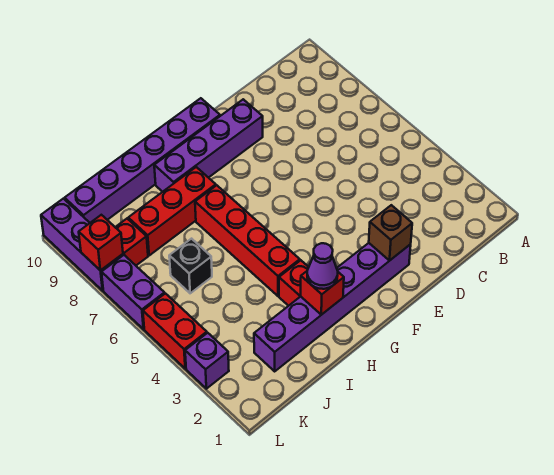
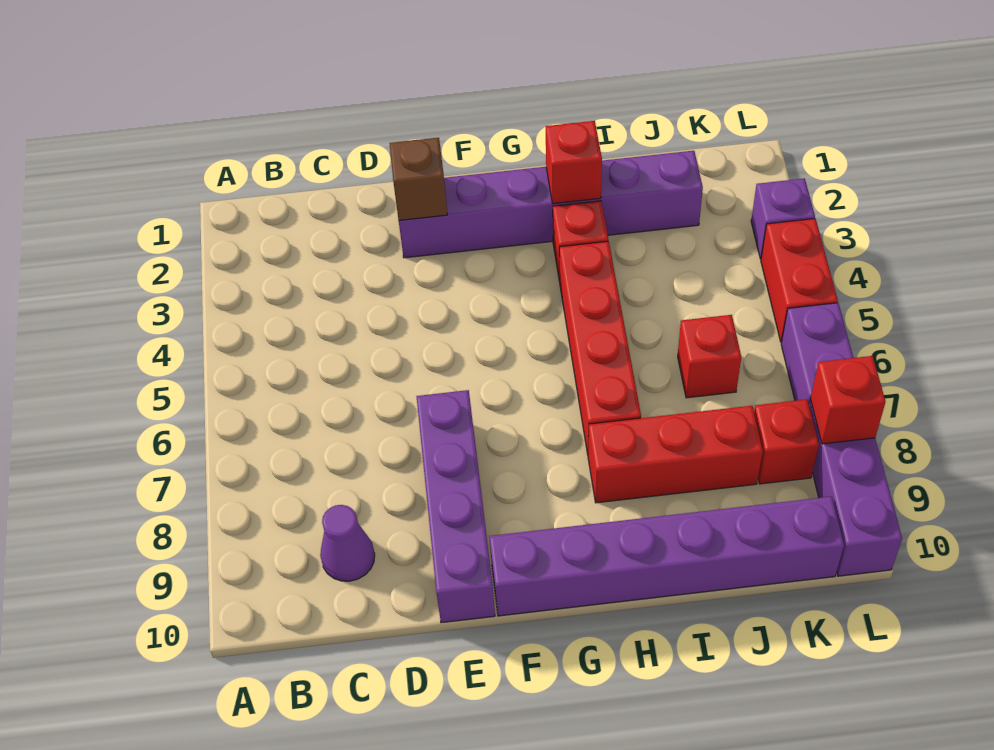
purple 1x4 brick [154,99,263,192] -> purple 1x4 brick turned to [416,390,495,623]
purple 1x1 cone [307,243,338,289] -> purple 1x1 cone moved to [320,505,375,581]
black 1x1 brick [169,239,212,293] -> red 1x1 brick [678,315,741,398]

